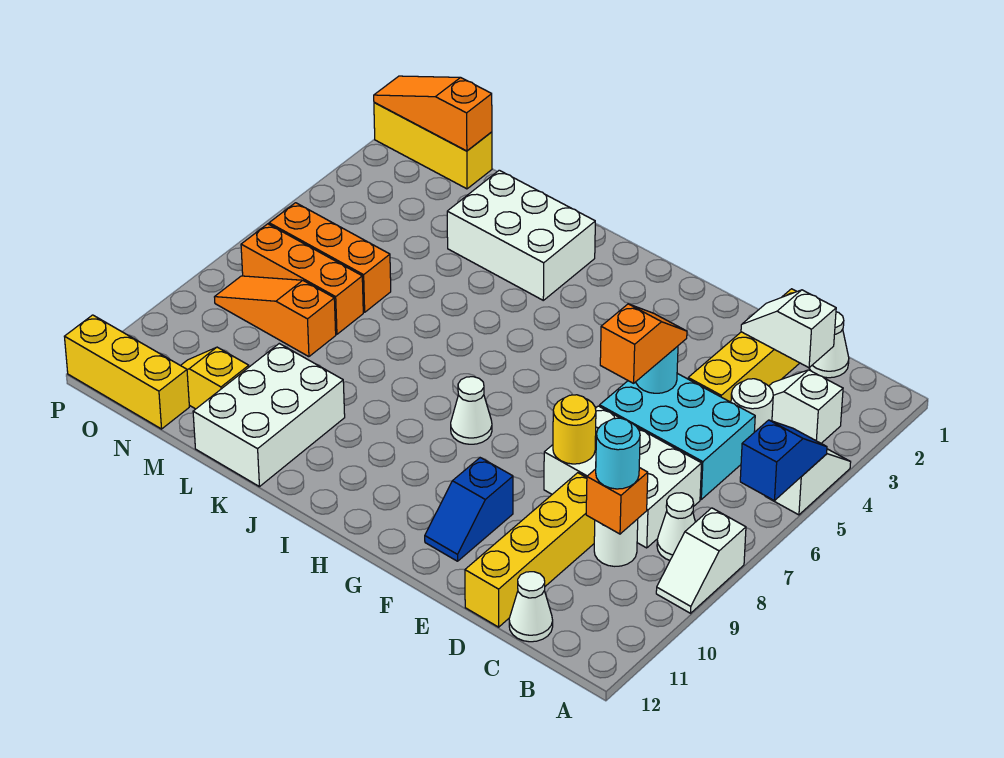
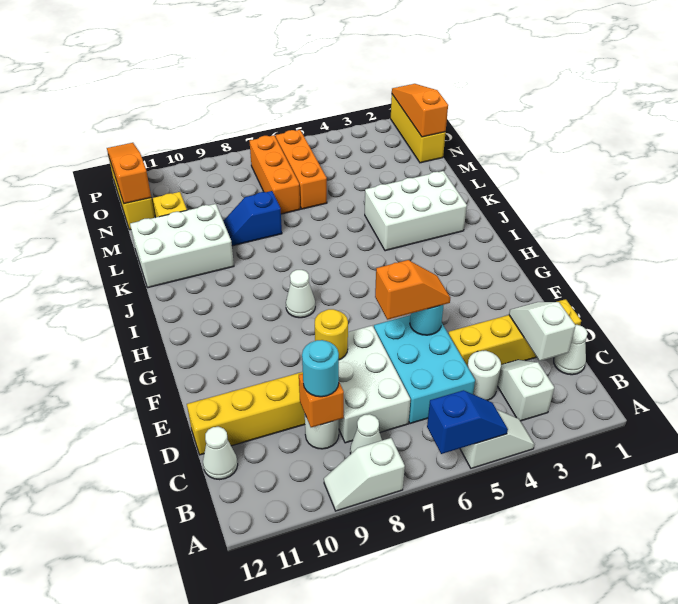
blue 1x2 slope [425,458,513,561] -> blue 1x2 slope moved to [223,191,282,246]
white 2x3 brick [447,170,595,300] -> white 2x3 brick turned to [365,171,467,251]
orange 1x3 slope [215,276,336,357] -> orange 1x3 slope moved to [107,143,151,204]

